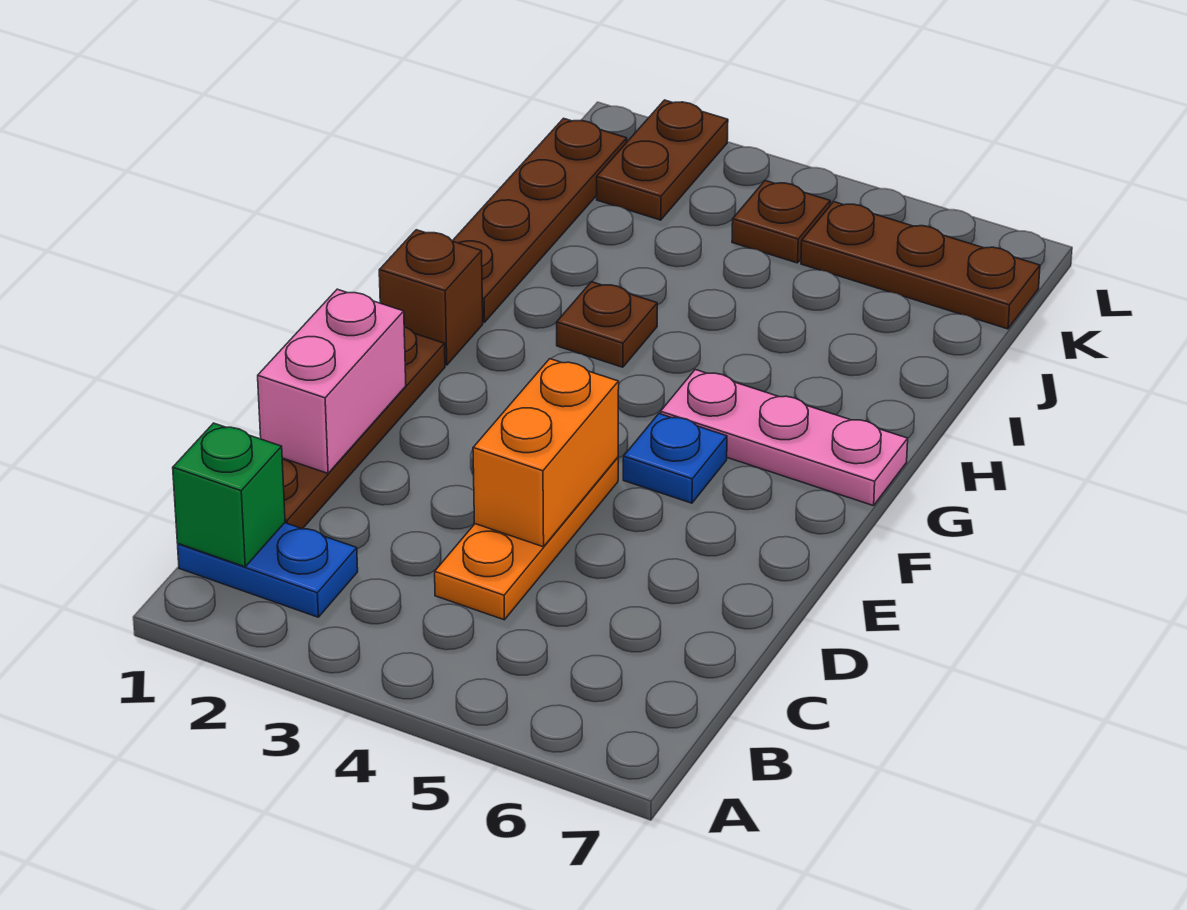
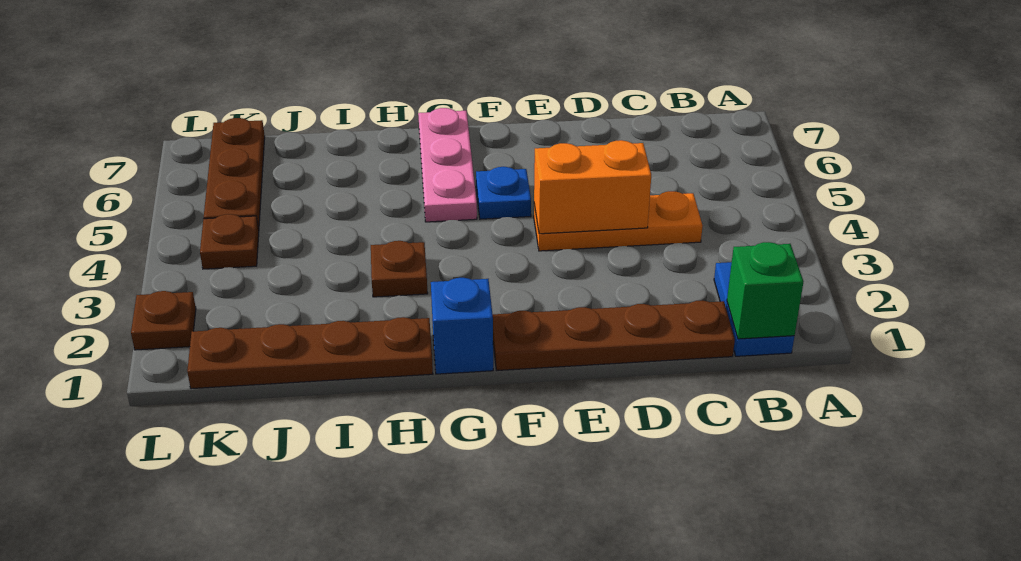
pink 1x2 brick [258,289,406,473] -> none
brown 1x1 brick [379,230,483,365] -> blue 1x1 brick [431,278,493,374]
brown 1x2 plate [597,100,728,220] -> brown 1x1 plate [131,291,196,350]

